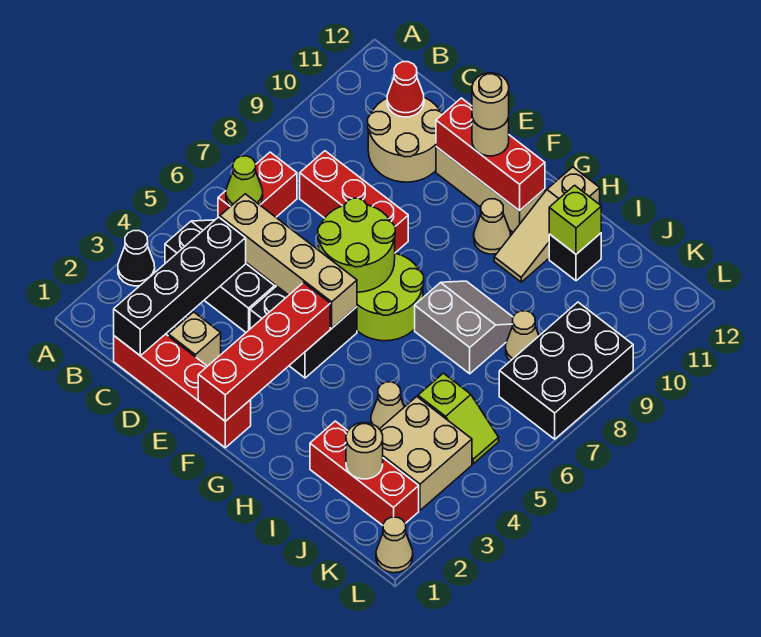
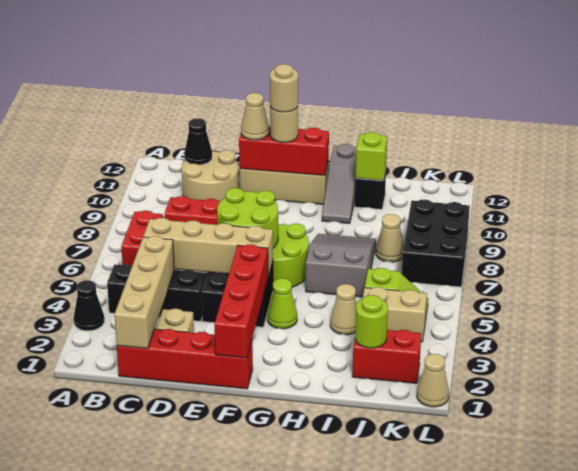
lime 1x1 cone [226,156,263,206] -> lime 1x1 cone moved to [267,278,297,329]
black 1x4 brick [114,217,246,356] -> tan 1x4 brick [114,236,174,349]
red 1x1 cone [387,62,424,117] -> black 1x1 cone [185,118,212,165]
tan 1x1 cone [474,199,510,254] -> tan 1x1 cone moved to [241,93,269,140]
grey 2x2 slope [415,281,513,374] -> grey 2x3 slope [306,234,376,297]
tan 1x3 slope [494,167,600,282] -> grey 1x3 slope [322,144,357,224]
red 1x3 brick [310,421,419,525] -> red 1x2 brick [352,330,421,383]
tan 1x1 round brick [346,423,383,479] -> lime 1x1 round brick [355,295,388,348]
tan 2x2 brick [380,397,472,510] -> tan 1x2 brick [362,287,427,342]

